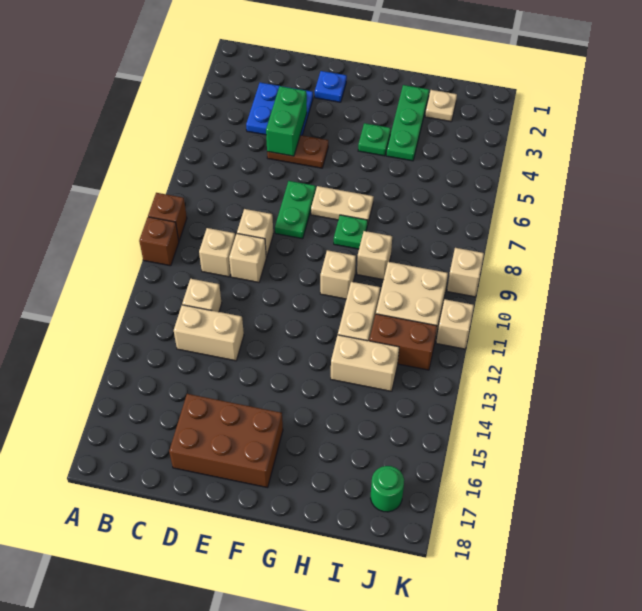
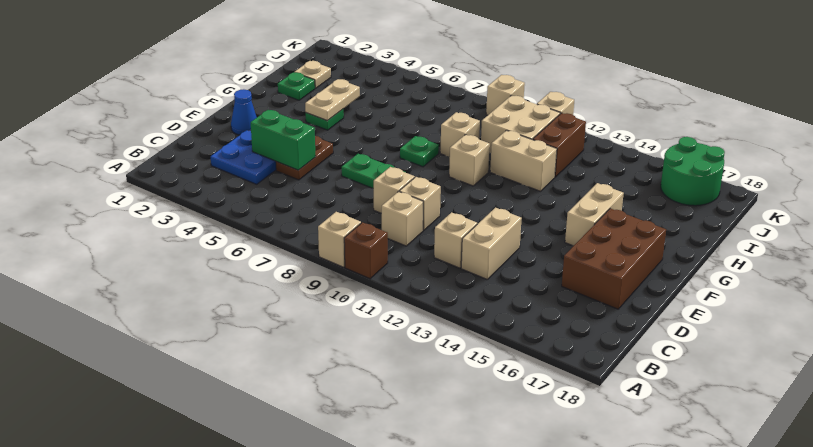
brown 1x1 brick [148,193,187,241] -> tan 1x1 brick [318,212,361,267]
blue 1x1 plate [315,71,347,102] -> blue 1x1 cone [231,89,257,135]
tan 1x2 plate [311,186,374,225] -> tan 1x2 plate moved to [305,79,360,121]
green 1x3 plate [386,85,429,161] -> green 1x1 plate [278,72,315,100]
tan 1x2 brick [331,335,399,391] -> tan 1x2 brick moved to [565,183,624,246]
green 1x1 round brick [370,466,404,512] -> green 2x2 round brick [661,137,725,206]

